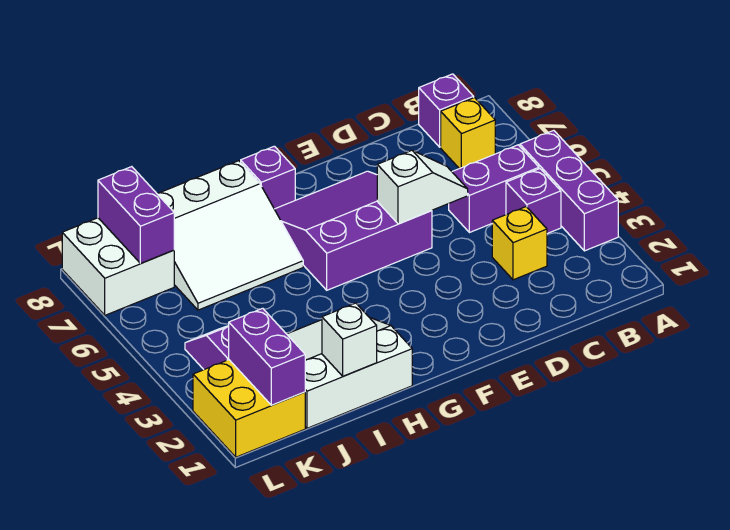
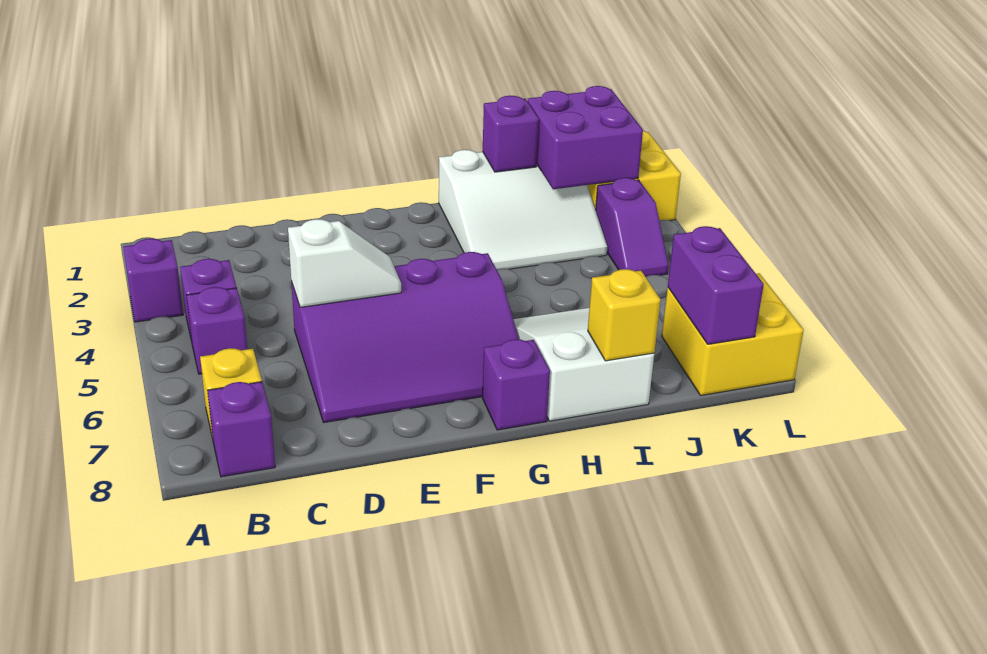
purple 1x3 brick [520,130,618,251] -> purple 1x1 brick [123,239,183,322]
purple 1x2 brick [449,145,539,233] -> purple 1x1 brick [186,287,247,374]
yellow 1x1 brick [492,207,547,280] -> yellow 1x1 brick moved to [588,269,661,361]
white 1x2 slope [377,150,468,224] -> white 1x2 slope turned to [288,219,401,307]
purple 3x3 slope [275,171,432,290] -> purple 3x4 slope [291,252,519,422]
white 3x3 slope [157,161,303,310] -> white 2x3 slope [513,308,654,421]
white 1x1 brick [322,303,377,376] -> purple 1x1 brick [483,96,539,172]
purple 1x2 brick [229,308,305,405] -> purple 2x2 brick [527,86,643,189]
white 2x2 brick [62,218,174,315] -> yellow 2x2 brick [662,273,804,396]

